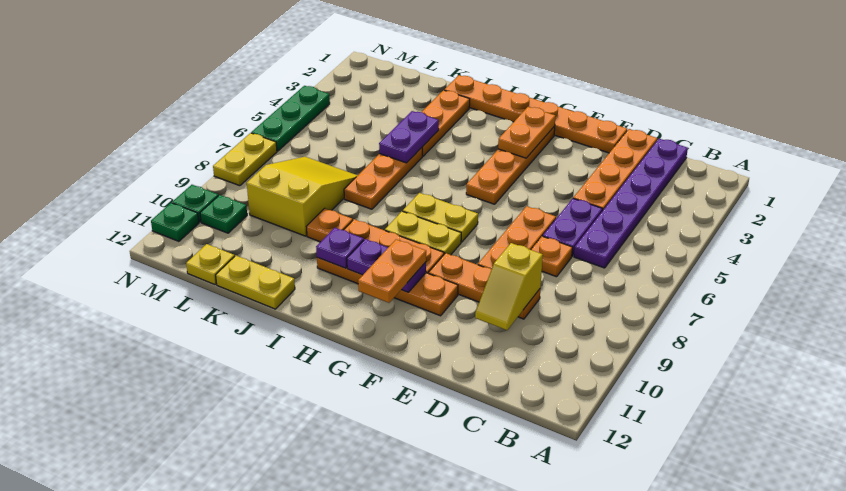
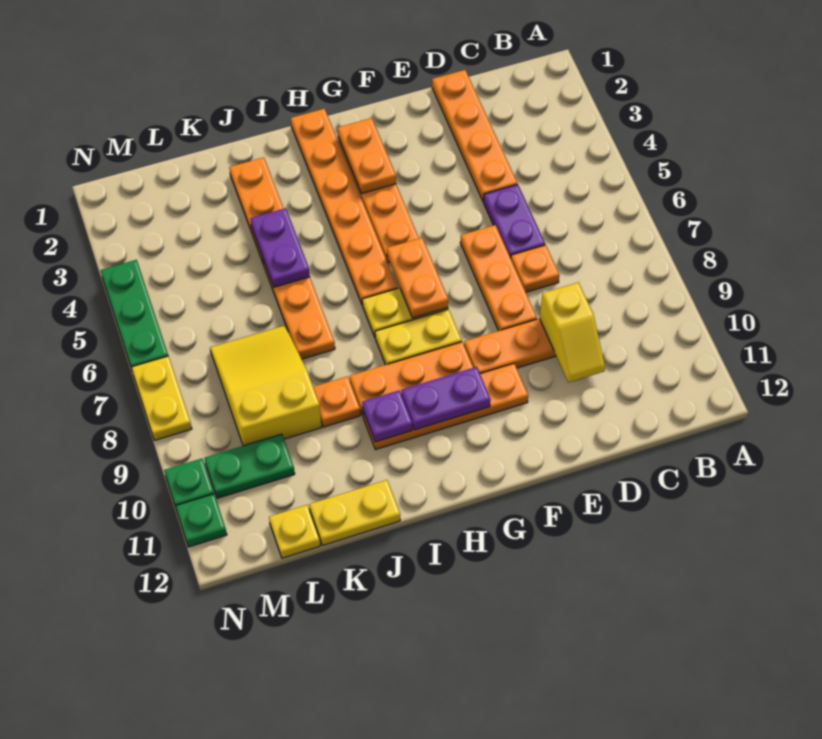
purple 1x6 plate [574,139,688,268] -> none
orange 1x6 plate [445,75,627,153] -> orange 1x6 plate turned to [291,109,398,305]
orange 1x2 plate [358,239,426,303] -> orange 1x2 plate moved to [387,238,448,318]
green 1x1 plate [200,195,247,233] -> green 1x2 plate [205,434,295,498]

